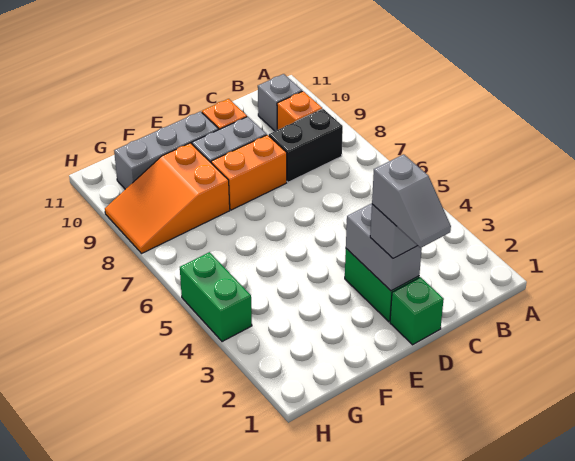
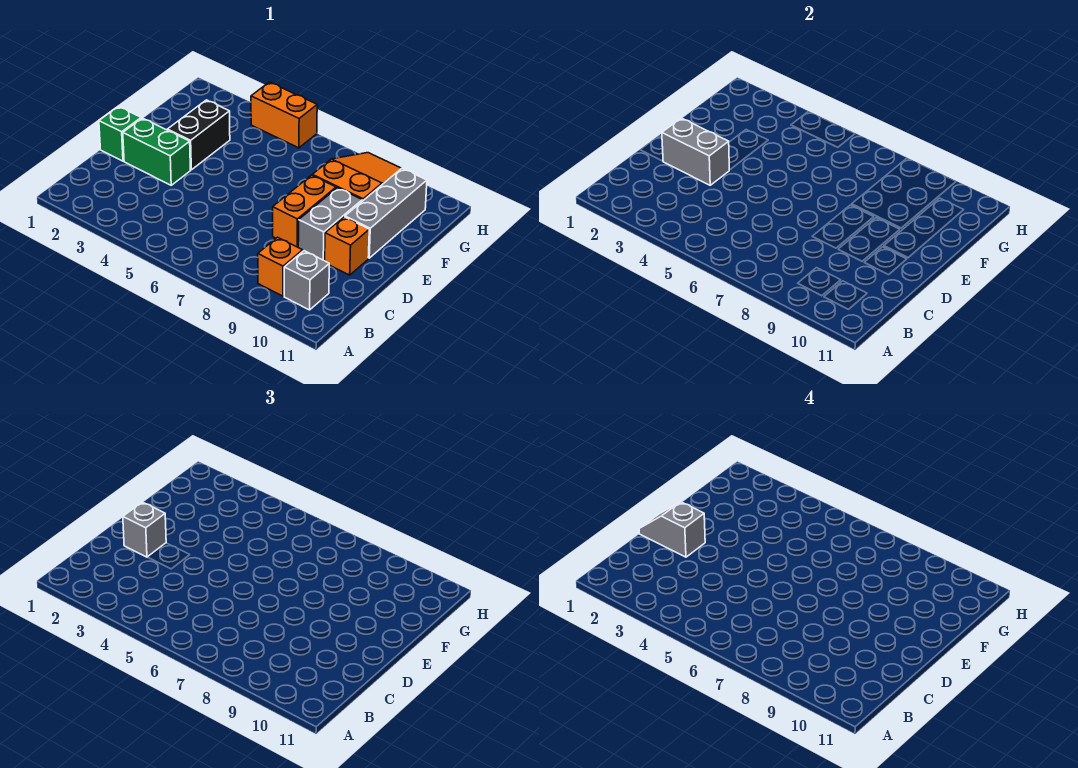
black 1x2 brick [269,109,343,182] -> black 1x2 brick moved to [167,100,230,170]
green 1x2 brick [180,252,252,342] -> orange 1x2 brick [251,82,317,148]

